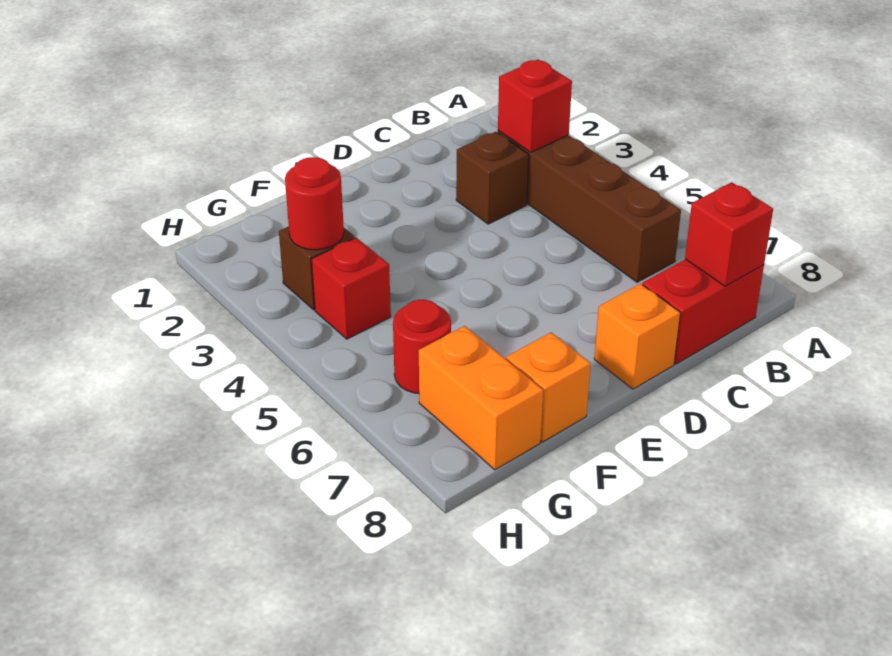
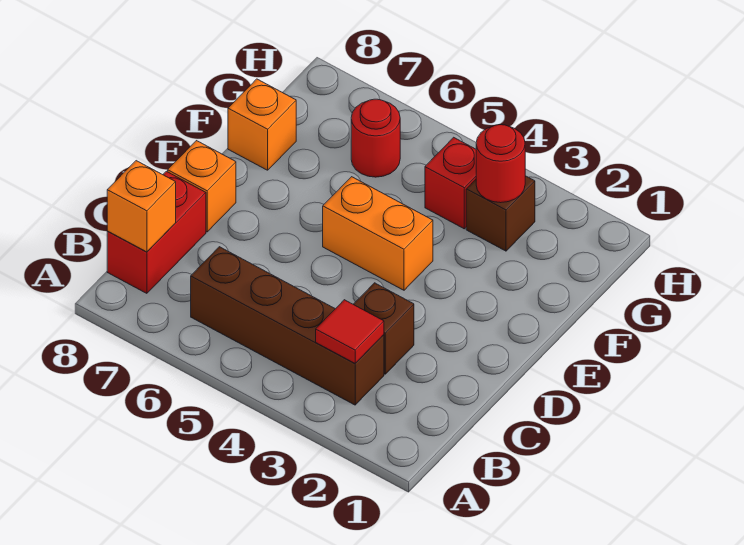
red 1x1 brick [498,60,572,152] -> red 1x1 tile [316,300,384,363]
red 1x1 brick [685,182,773,286] -> orange 1x1 brick [107,161,176,252]
orange 1x2 brick [419,326,543,470] -> orange 1x2 brick moved to [323,177,433,290]

